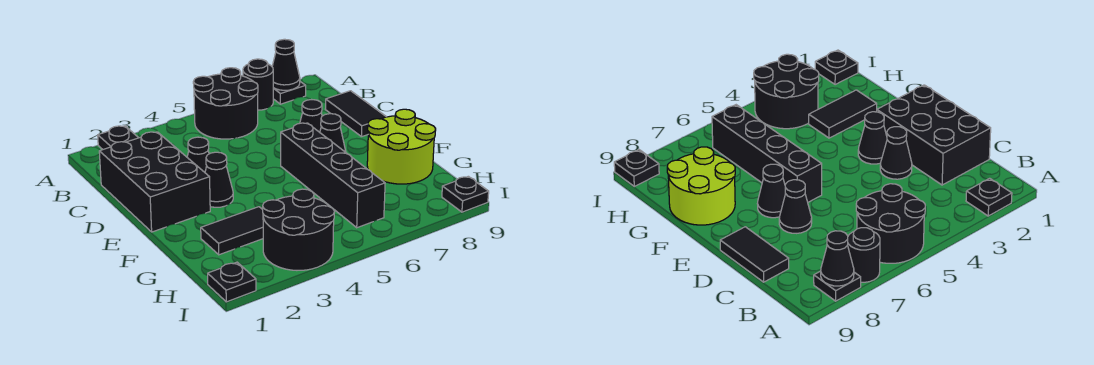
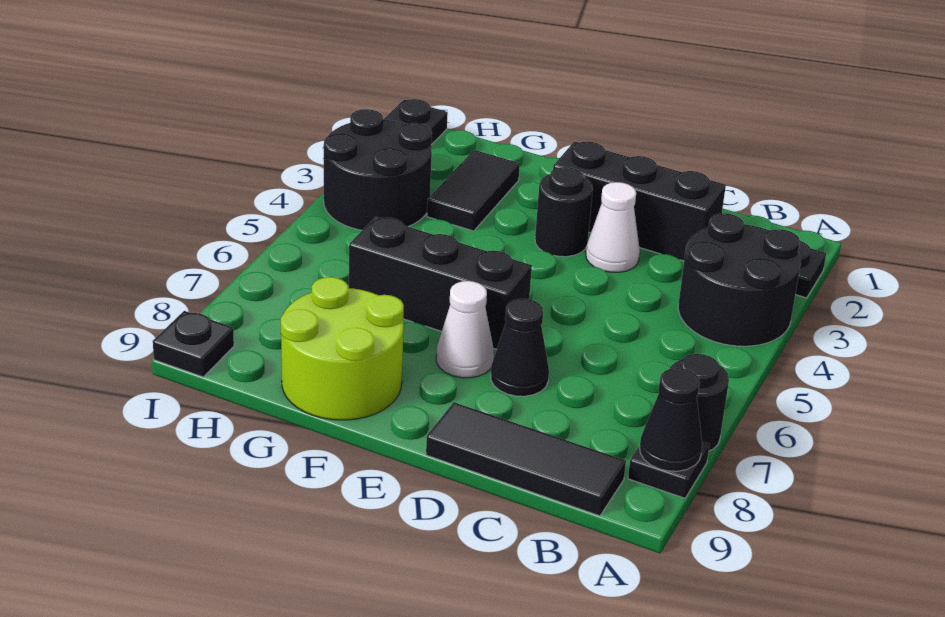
black 2x2 round brick [193,68,258,139] -> black 2x2 round brick moved to [678,213,801,346]
black 2x3 brick [99,132,210,232] -> black 1x3 brick [553,141,726,261]
black 1x2 tile [325,91,386,137] -> black 1x3 tile [426,402,626,516]
black 1x1 cone [187,137,209,172] -> white 1x1 cone [586,182,640,272]
black 1x1 cone [205,152,233,207] -> black 1x1 round brick [535,167,593,257]
black 1x4 brick [281,123,385,228] -> black 1x3 brick [349,217,532,349]
black 1x1 cone [320,114,346,152] -> white 1x1 cone [436,281,494,378]

